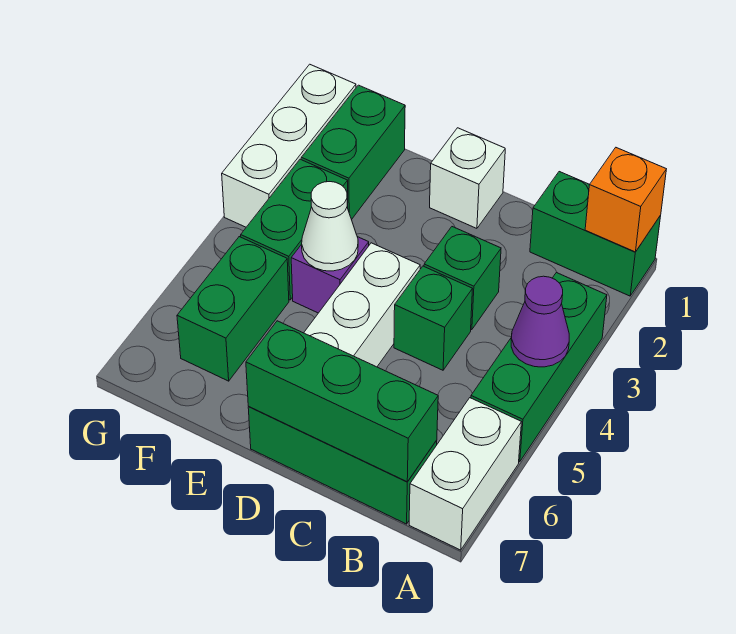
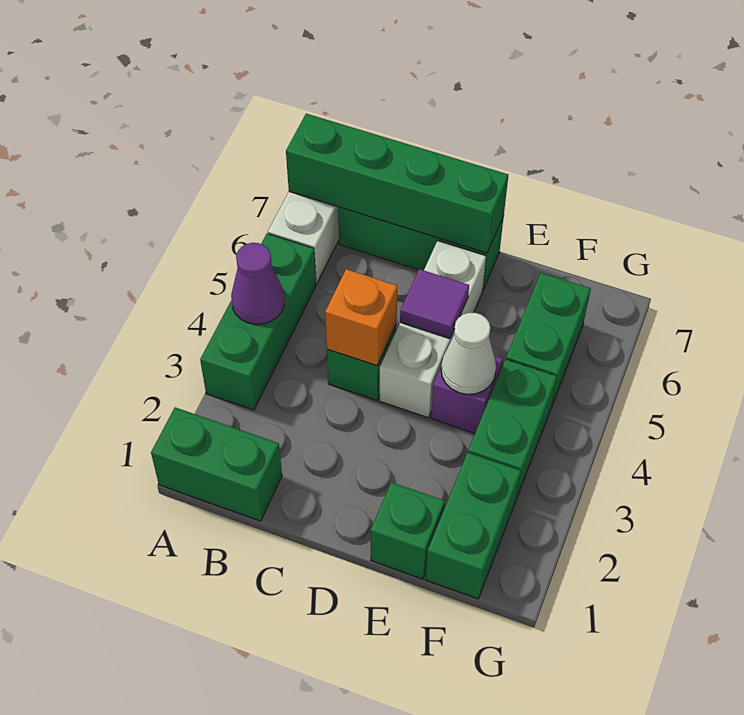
orange 1x1 brick [585,148,666,252] -> orange 1x1 brick moved to [325,269,397,366]
green 1x3 brick [246,321,438,482] -> green 1x4 brick [286,114,508,253]
green 1x1 brick [424,227,501,330] -> green 1x1 brick moved to [371,482,445,579]
white 1x1 brick [430,128,505,228] -> none
none -> purple 1x1 tile [400,269,469,338]
white 1x3 brick [222,64,356,227] -> none

